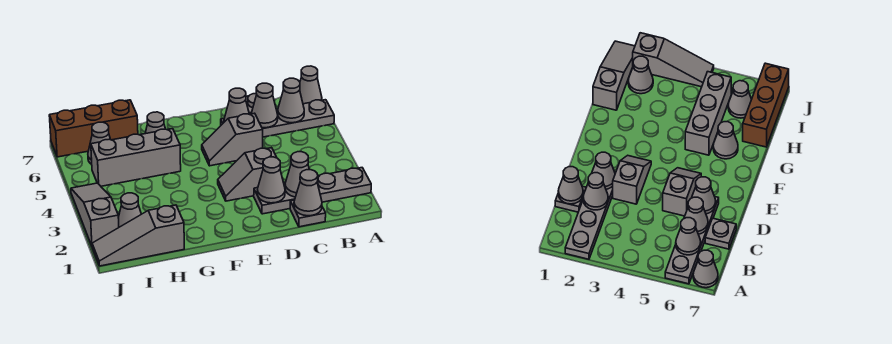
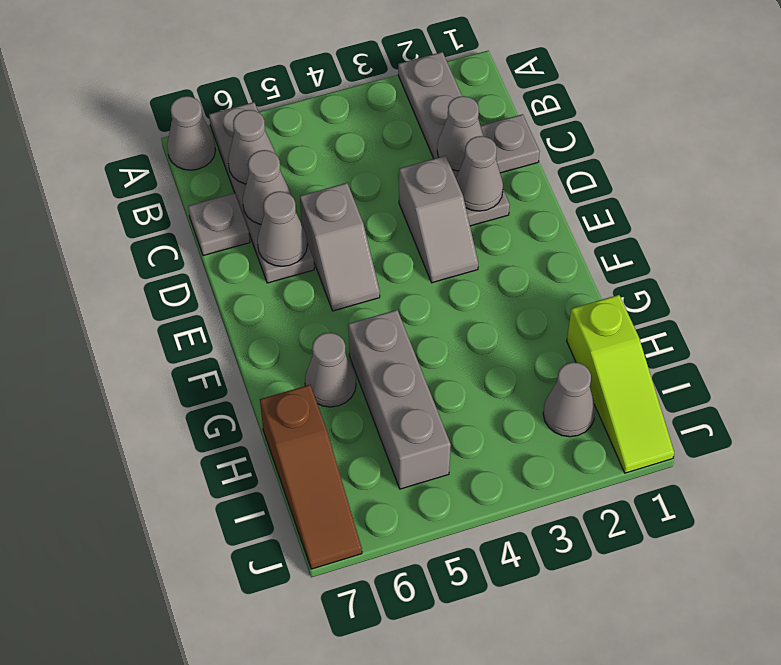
grey 1x1 cone [294,170,322,216] -> none
grey 1x3 slope [92,205,184,266] -> lime 1x3 slope [567,295,674,473]
brown 1x3 brick [49,100,138,157] -> brown 1x3 slope [260,385,362,569]
grey 1x1 cone [88,122,111,164] -> none
grey 1x3 slope [71,183,119,246] -> none

